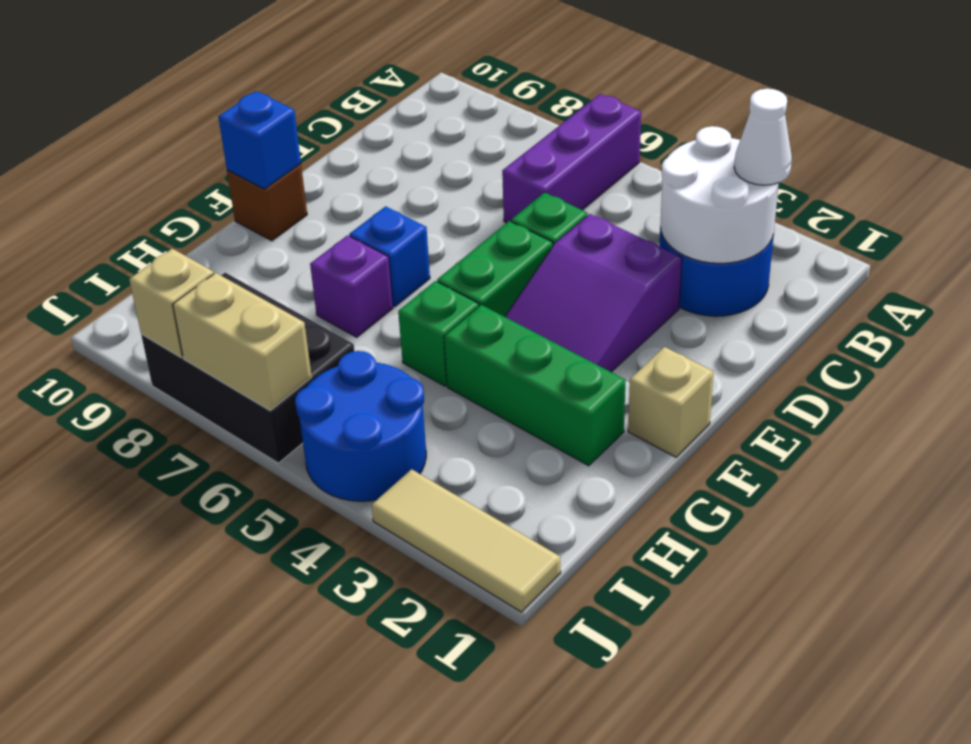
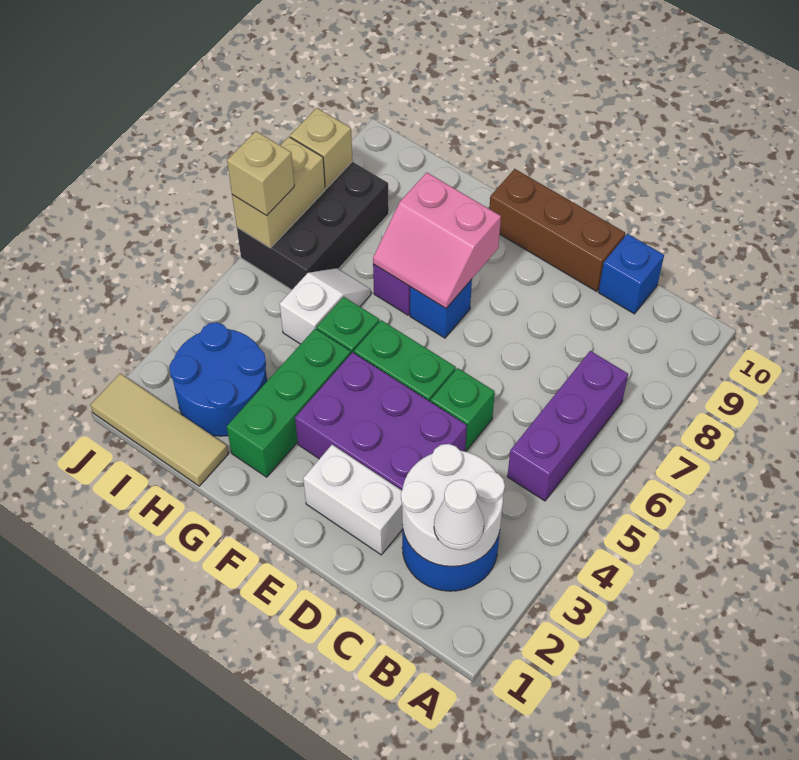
purple 1x3 brick [502,94,641,223] -> purple 1x3 brick turned to [507,351,628,501]
none -> white 1x2 brick [303,445,402,555]
purple 2x3 slope [505,214,682,372] -> purple 2x3 brick [295,352,467,490]
tan 1x1 brick [628,347,714,457] -> tan 1x1 brick moved to [227,131,294,216]
none -> pink 2x2 slope [373,172,501,308]
brown 1x1 brick [227,164,307,241] -> brown 1x3 brick [489,169,625,291]
blue 1x1 brick [218,91,301,189] -> blue 1x1 brick moved to [598,234,664,314]
none -> white 1x2 slope [280,268,371,344]
blue 2x2 round brick [295,351,426,501] -> blue 2x2 round brick moved to [169,322,267,436]
tan 1x3 tile [371,469,561,612] -> tan 1x3 tile turned to [91,373,228,486]

